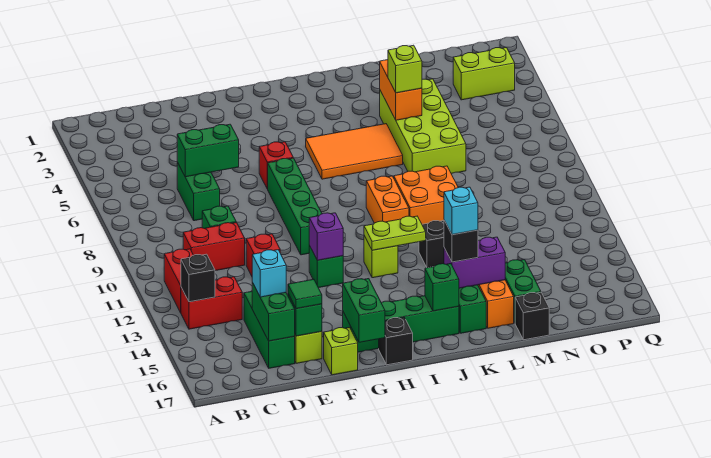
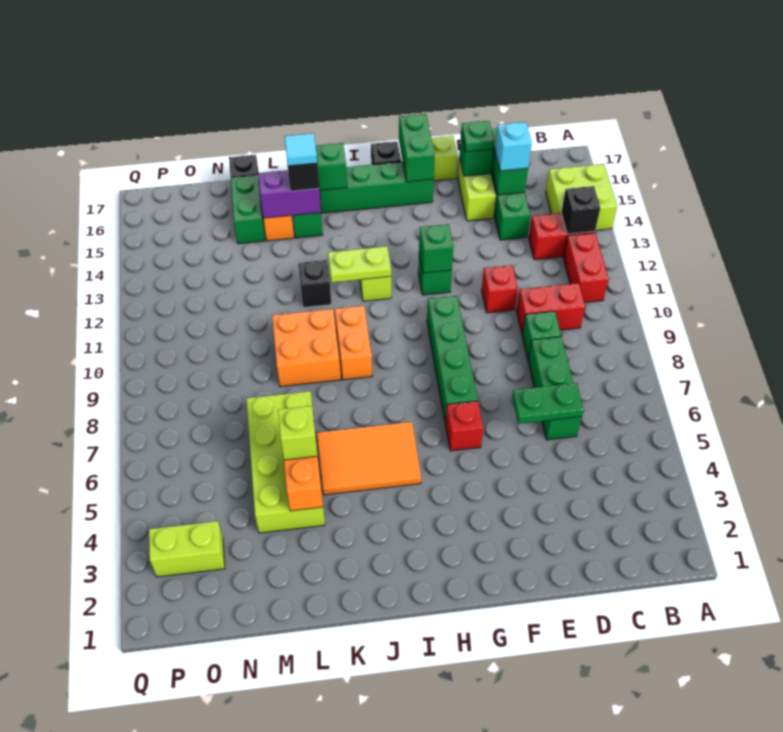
none -> lime 2x2 brick [546,164,617,230]
green 1x2 brick [177,162,220,221] -> green 1x3 brick [528,337,582,440]
green 1x2 brick [177,124,239,177] -> green 1x2 plate [512,383,584,424]
green 1x1 tile [288,279,322,309] -> green 1x1 plate [461,121,494,152]
purple 1x1 brick [309,213,343,260] -> green 1x1 brick [419,224,454,273]
cyan 1x1 brick [444,187,478,235] -> cyan 1x1 tile [284,133,317,166]

